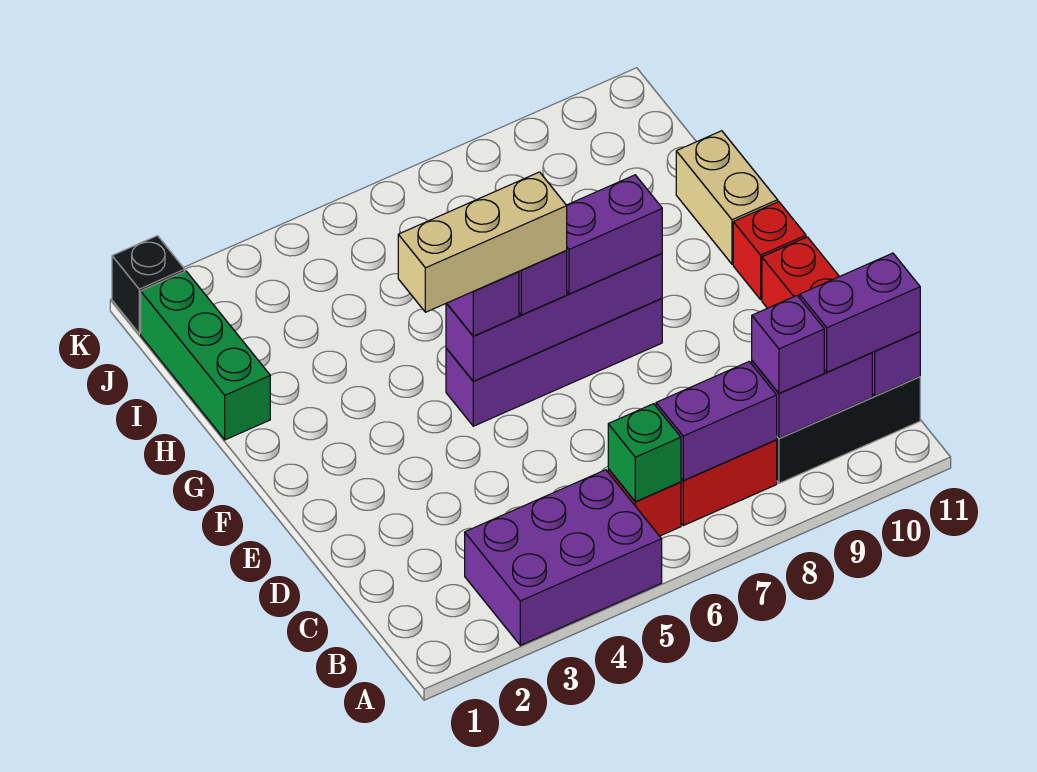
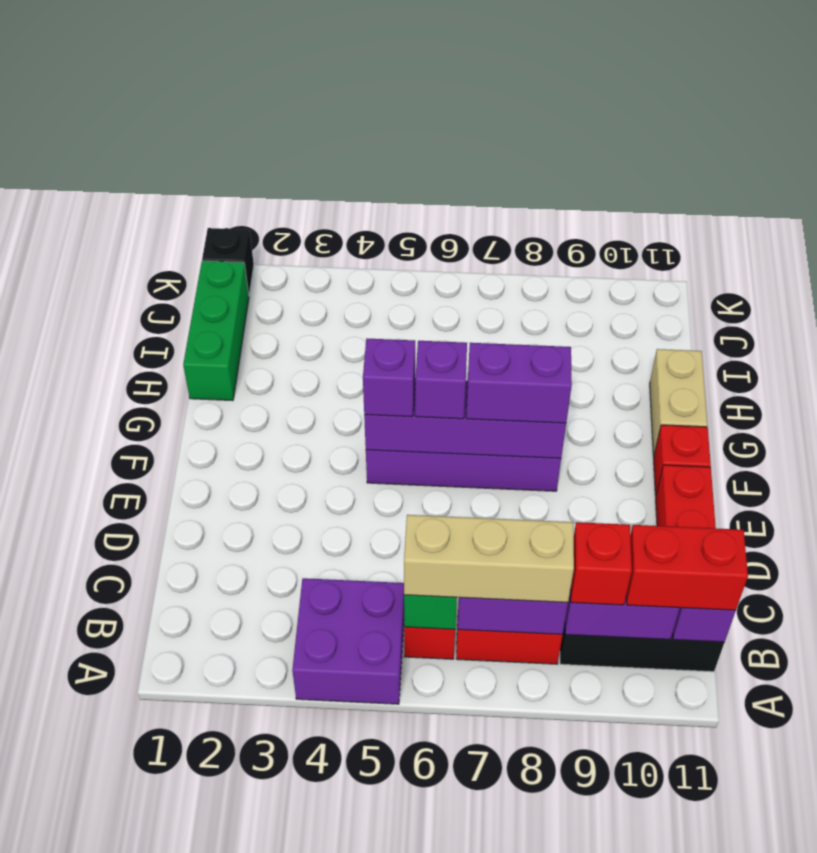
purple 2x3 brick [465,470,662,645] -> purple 2x2 brick [292,578,404,704]
purple 1x1 brick [752,296,824,393] -> red 1x1 brick [571,522,632,605]
purple 1x2 brick [800,253,920,372] -> red 1x2 brick [626,525,748,610]
tan 1x3 brick [398,172,567,312] -> tan 1x3 brick moved to [404,515,574,602]

